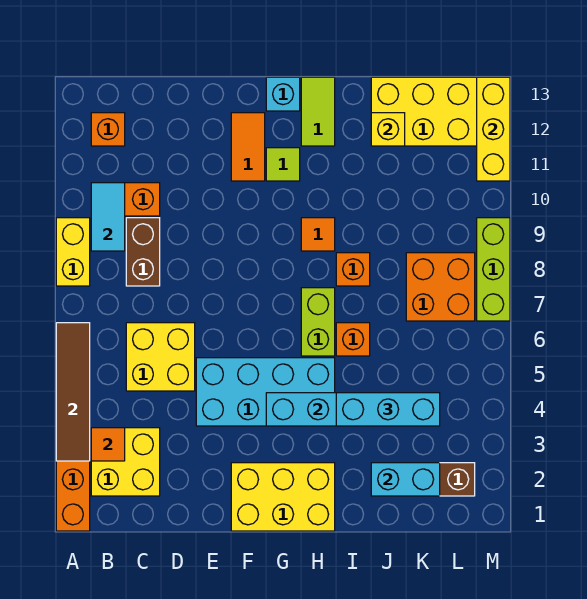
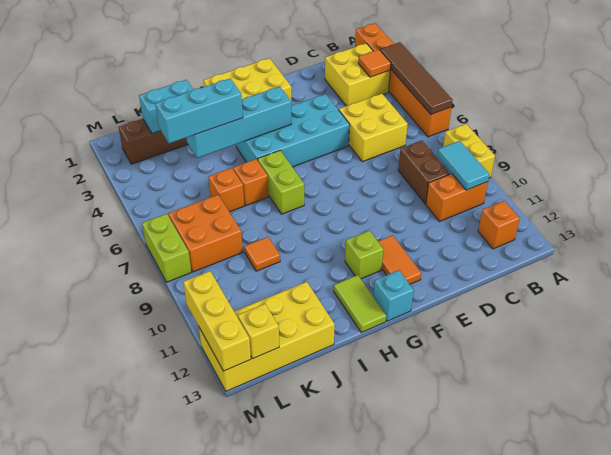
lime 1x1 tile [266,148,300,181] -> lime 1x1 brick [345,231,383,279]
orange 1x1 tile [301,218,335,251] -> orange 1x1 tile moved to [244,237,280,271]
orange 1x1 brick [336,253,370,286] -> orange 1x1 brick moved to [209,168,244,212]
yellow 1x1 brick [371,113,405,146] -> yellow 1x1 brick moved to [238,304,279,359]
lime 1x3 brick [477,218,510,321] -> lime 1x2 brick [142,214,191,282]

